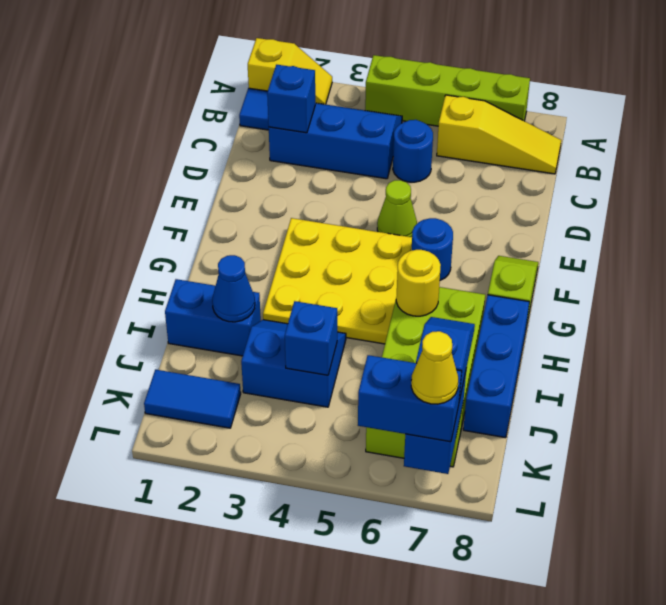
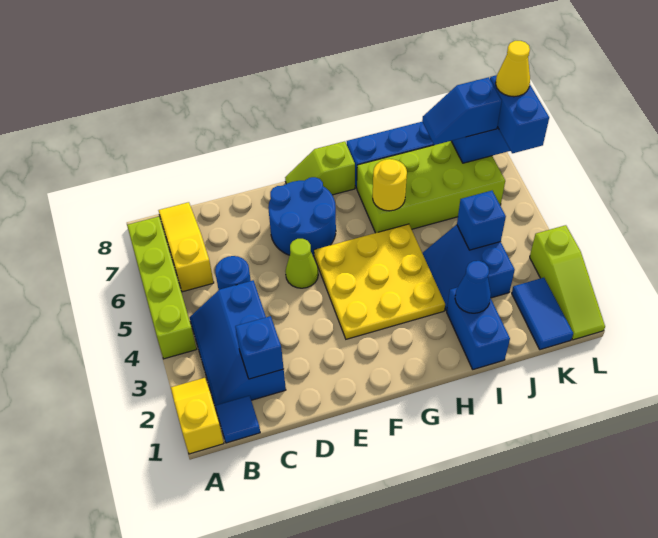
blue 1x1 round brick [412,218,453,280] -> blue 2x2 round brick [268,177,336,256]
none -> lime 1x3 slope [530,225,605,340]

